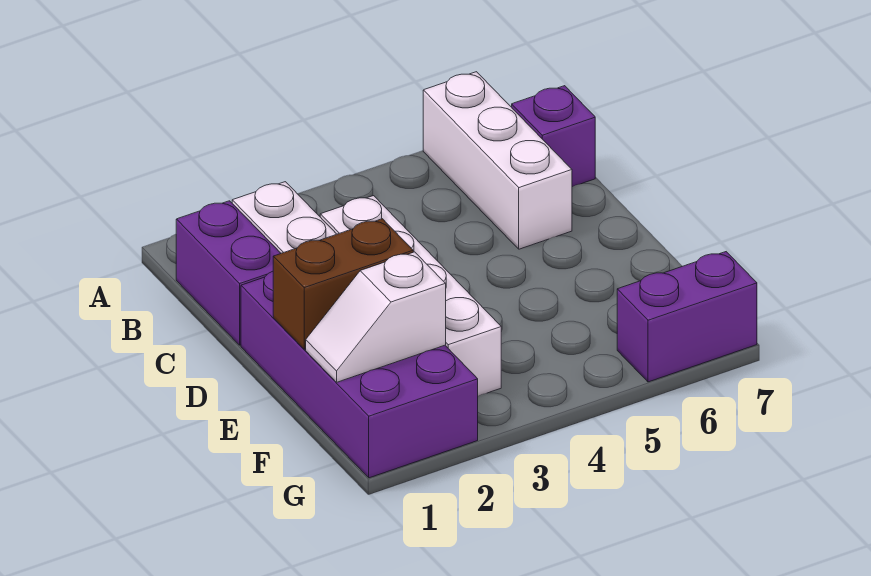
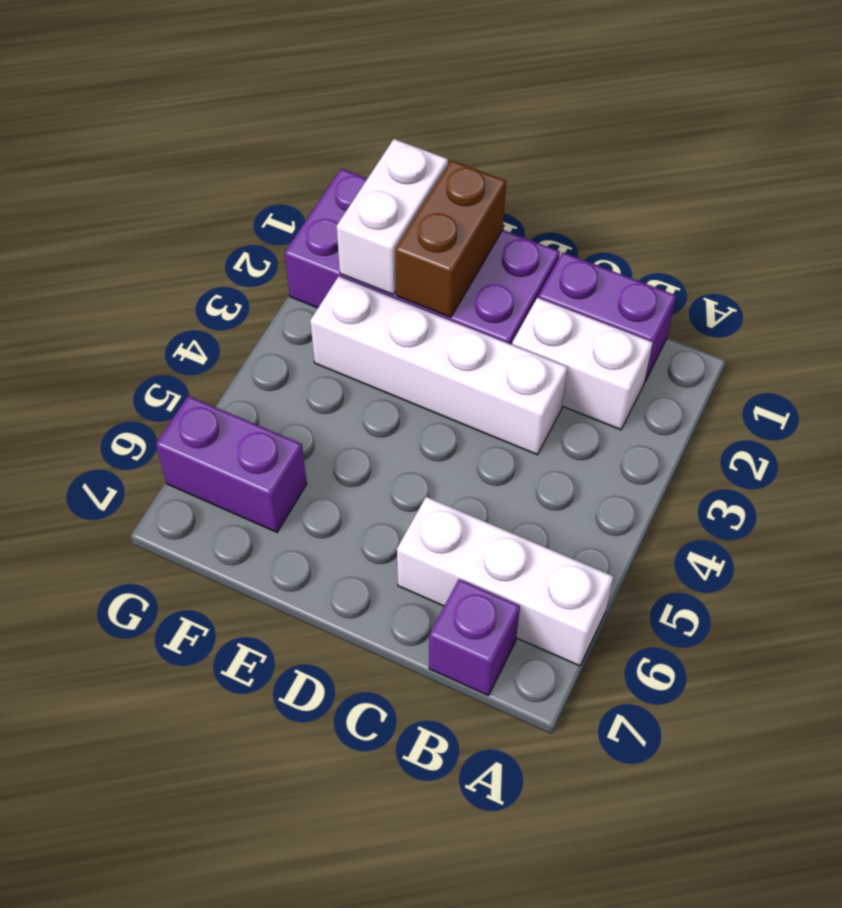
white 1x2 slope [306,252,446,382] -> white 1x2 brick [337,139,448,295]
purple 1x2 brick [617,252,757,382] -> purple 1x2 brick turned to [156,396,307,532]

